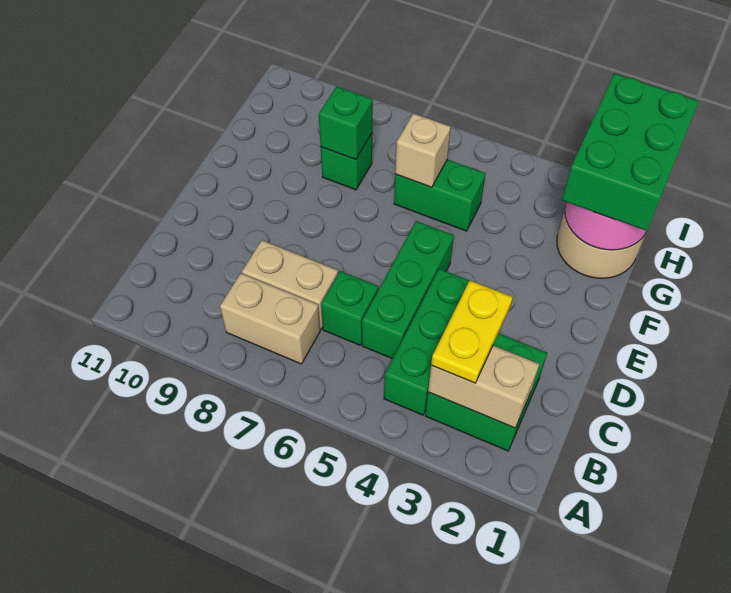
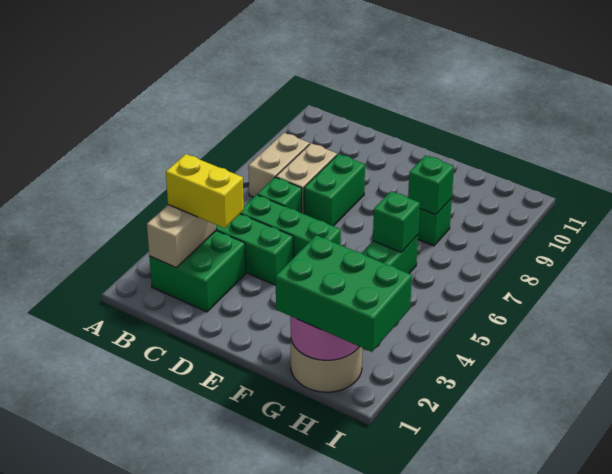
yellow 1x2 plate [431,280,513,383] -> yellow 1x2 brick [166,154,244,228]
none -> green 1x2 brick [304,154,365,226]
tan 1x1 brick [395,113,451,187] -> green 1x1 brick [373,191,420,252]

